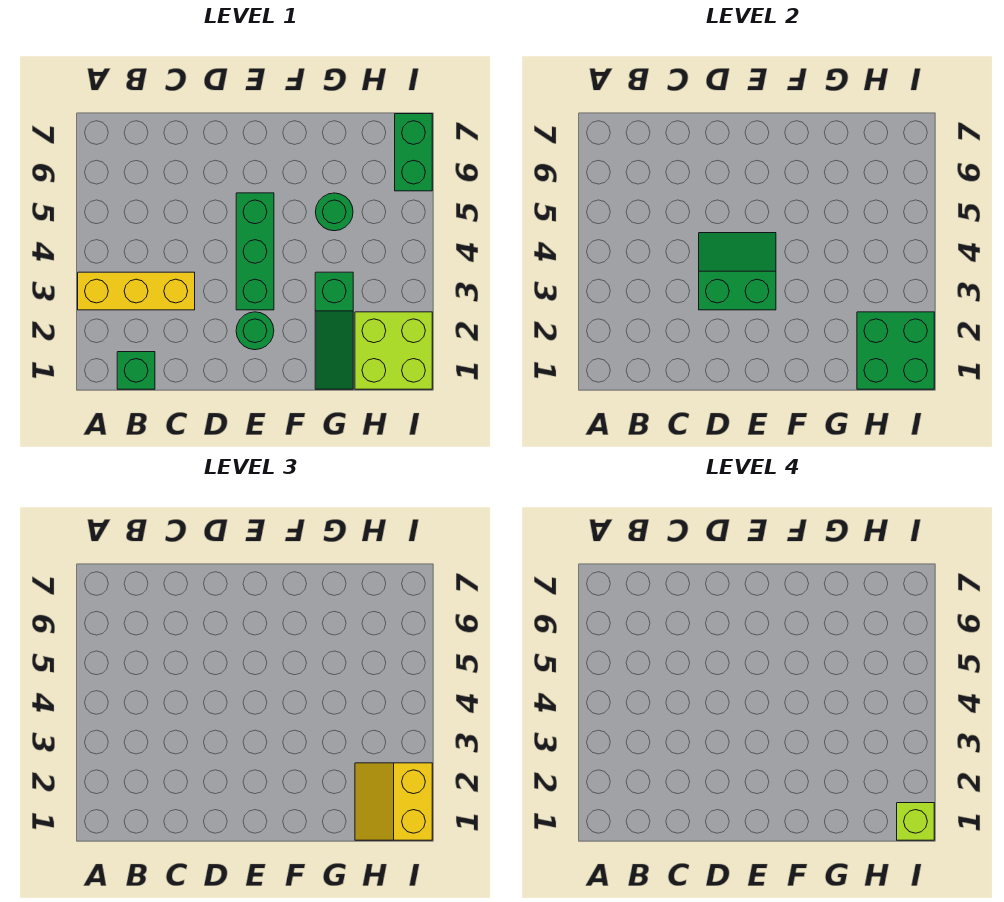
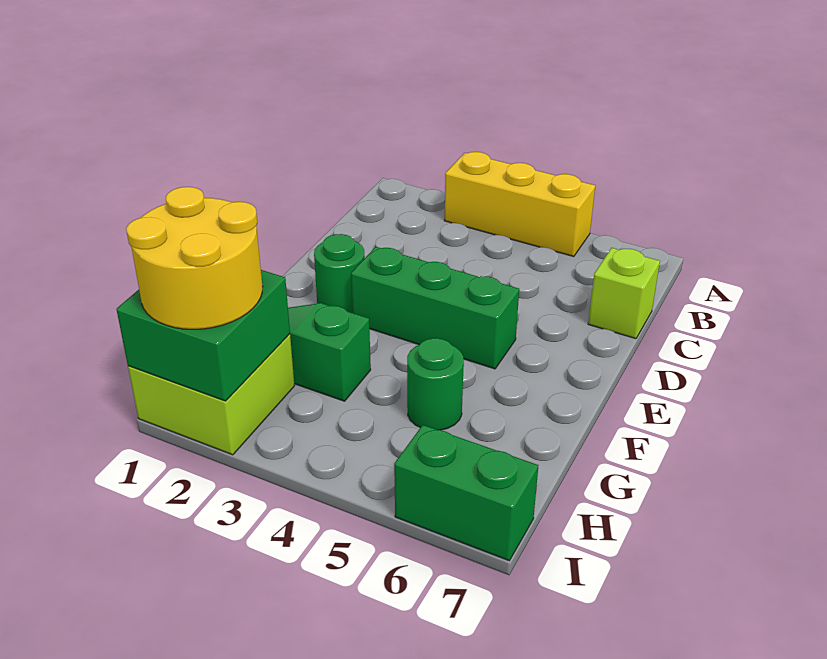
yellow 1x3 brick [78,272,195,310] -> yellow 1x3 brick turned to [444,152,595,257]
green 1x1 brick [117,352,155,389] -> none
green 2x2 slope [699,233,776,310] -> none
yellow 2x2 slope [355,763,432,840] -> yellow 2x2 round brick [126,187,263,329]
lime 1x1 brick [897,803,934,840] -> lime 1x1 brick moved to [588,248,660,339]

